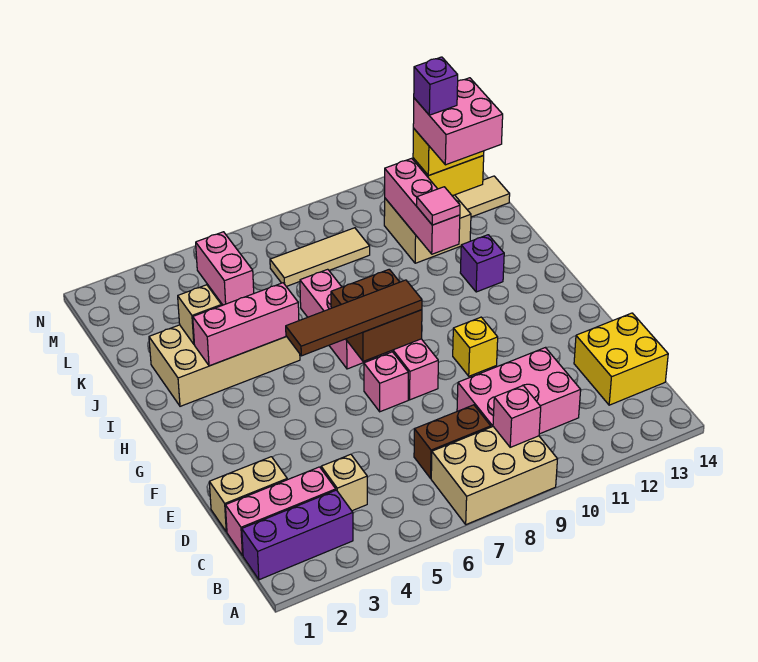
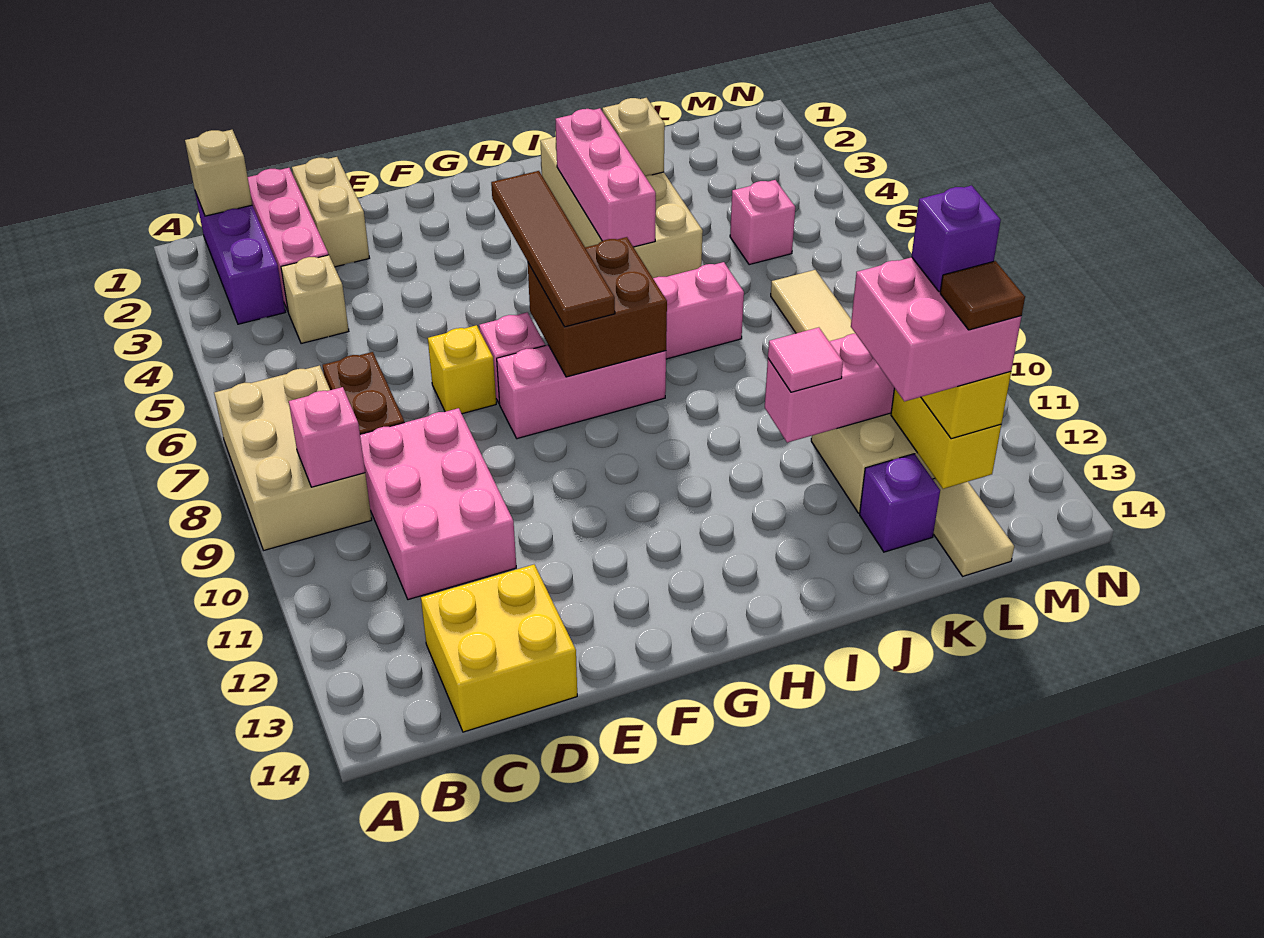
none -> tan 1x1 brick [185,130,252,216]
yellow 1x1 brick [453,317,498,376] -> yellow 1x1 brick moved to [428,325,496,414]
purple 1x1 brick [460,235,504,292] -> purple 1x1 brick moved to [860,454,940,552]
pink 1x2 brick [196,232,254,305] -> pink 1x1 brick [730,180,795,265]
none -> brown 1x1 tile [940,261,1025,330]

